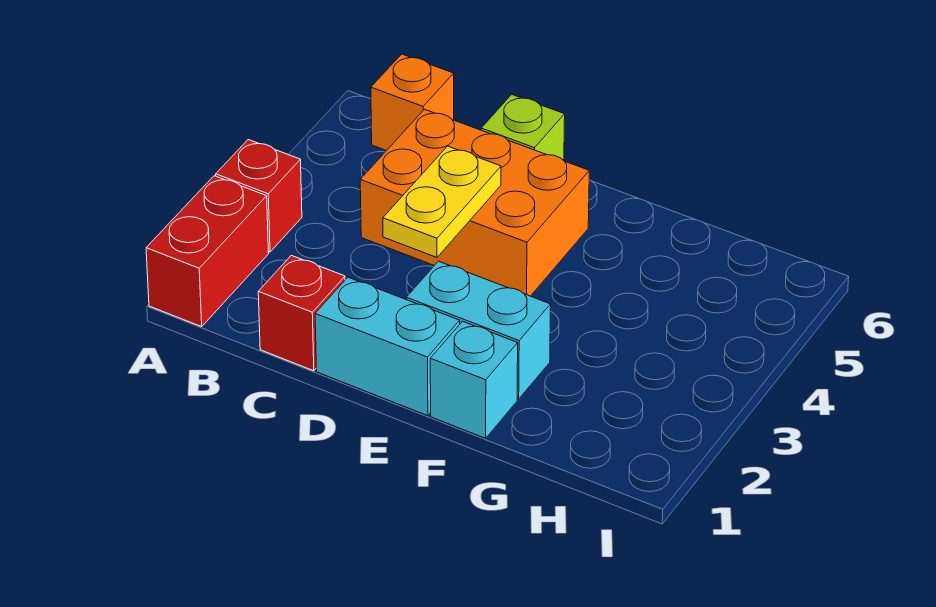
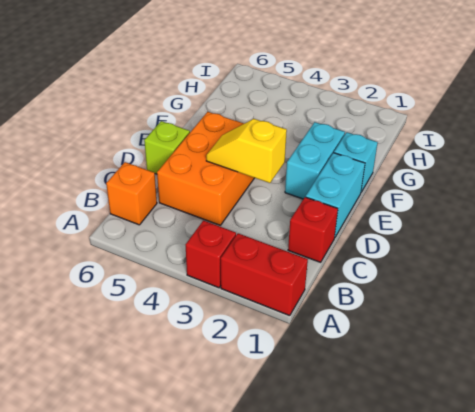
yellow 1x2 plate [383,146,501,257] -> yellow 1x2 slope [206,119,287,183]

